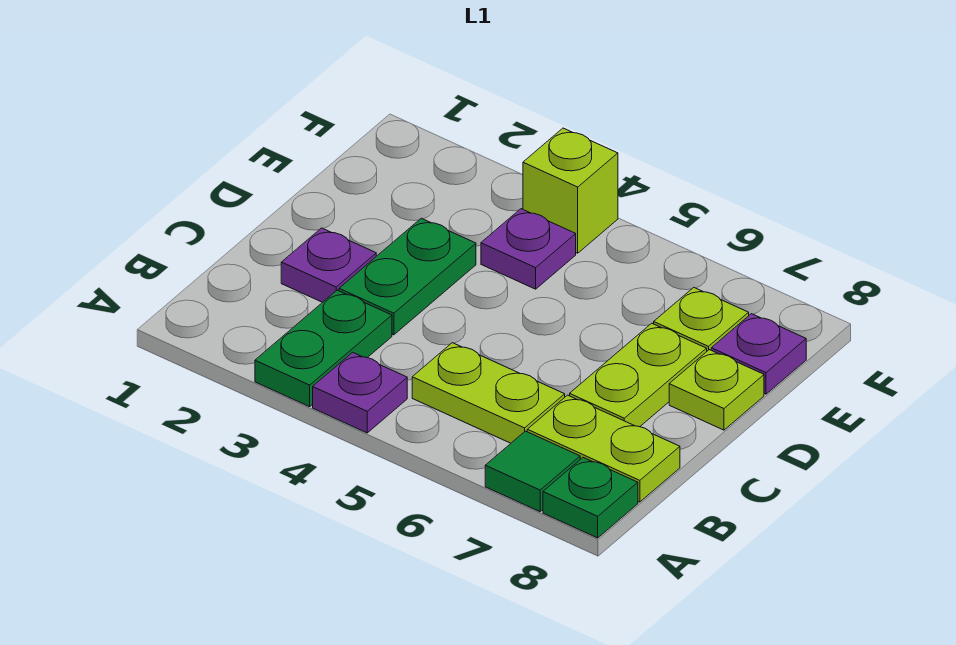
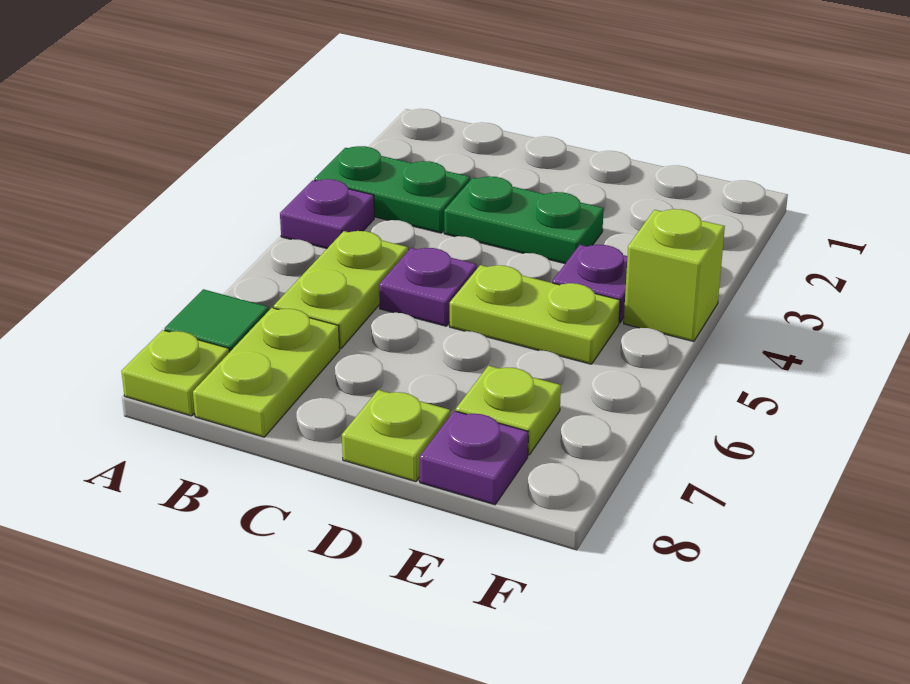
green 1x1 plate [543,458,638,538] -> lime 1x1 plate [121,330,229,416]
purple 1x1 plate [281,228,376,302] -> purple 1x1 plate moved to [379,248,477,326]
lime 1x2 plate [570,323,707,427] -> lime 1x2 plate moved to [450,265,620,364]

